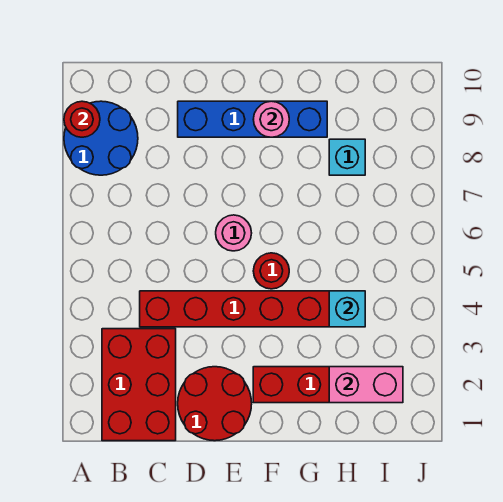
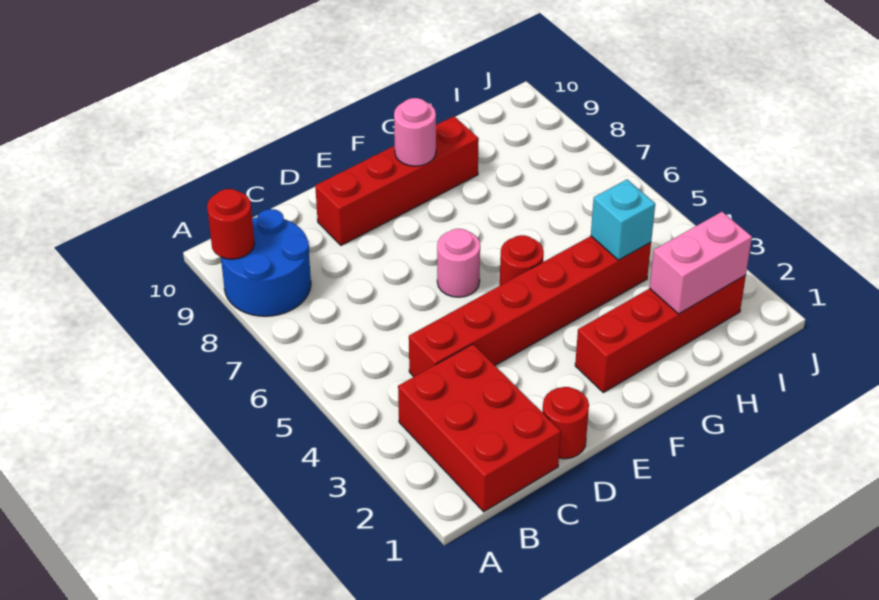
red 2x2 round brick [178,367,252,441] -> red 1x1 round brick [542,387,589,459]
blue 1x4 brick [178,101,327,137] -> red 1x4 brick [315,116,479,245]
cyan 1x1 brick [329,139,365,175] -> none

